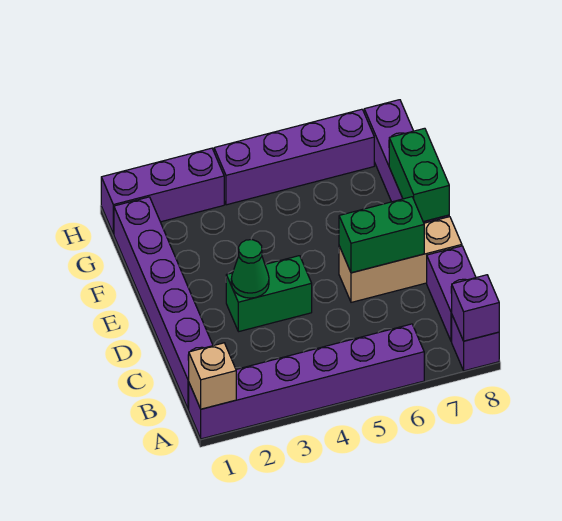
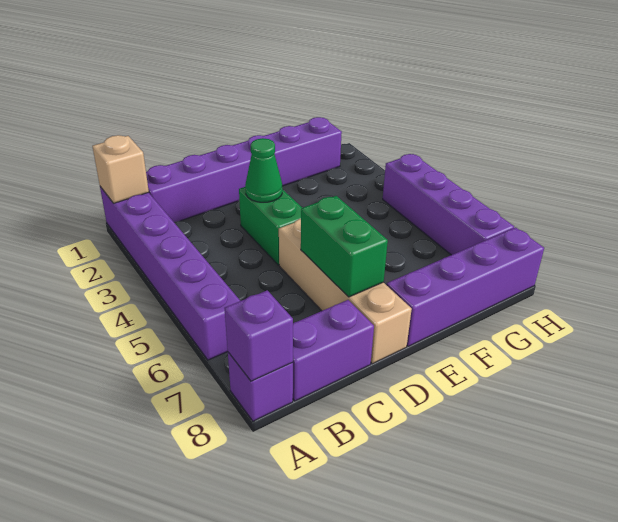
tan 1x3 brick [339,217,462,302] -> tan 1x4 brick [279,219,412,364]
green 1x2 brick [389,128,449,222] -> none
purple 1x3 brick [101,148,224,234] -> none

